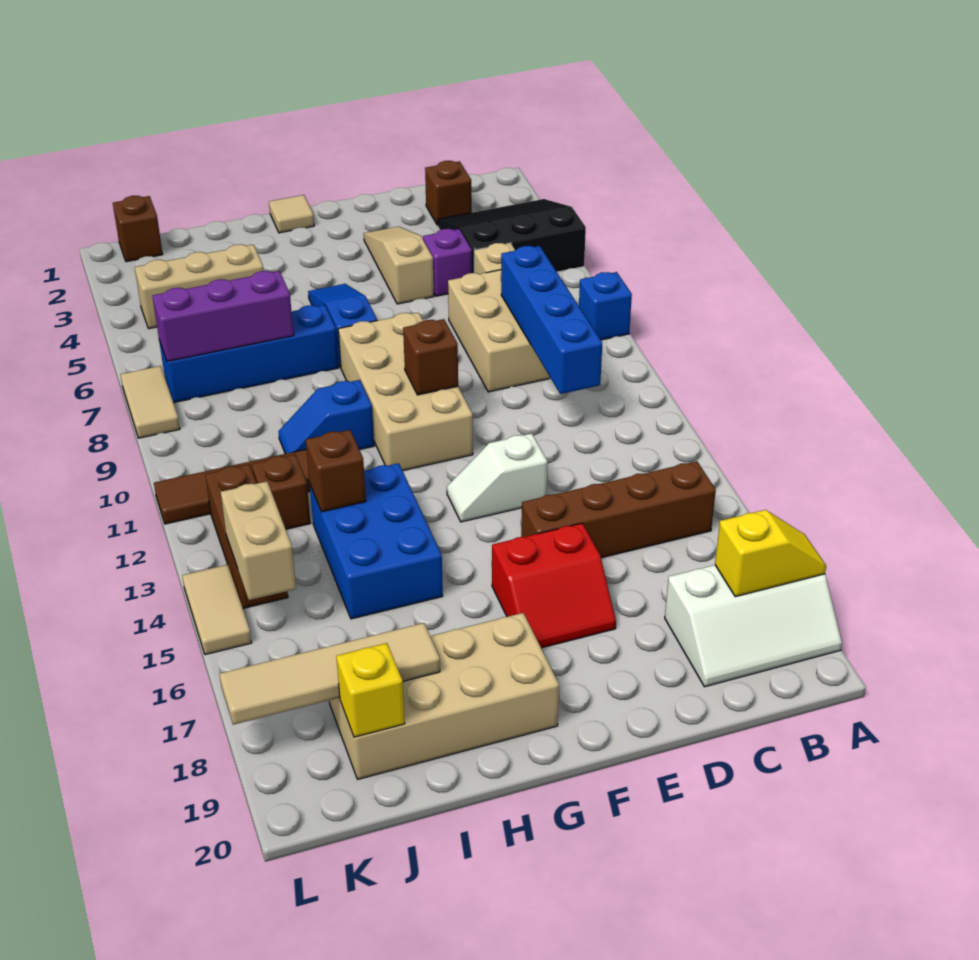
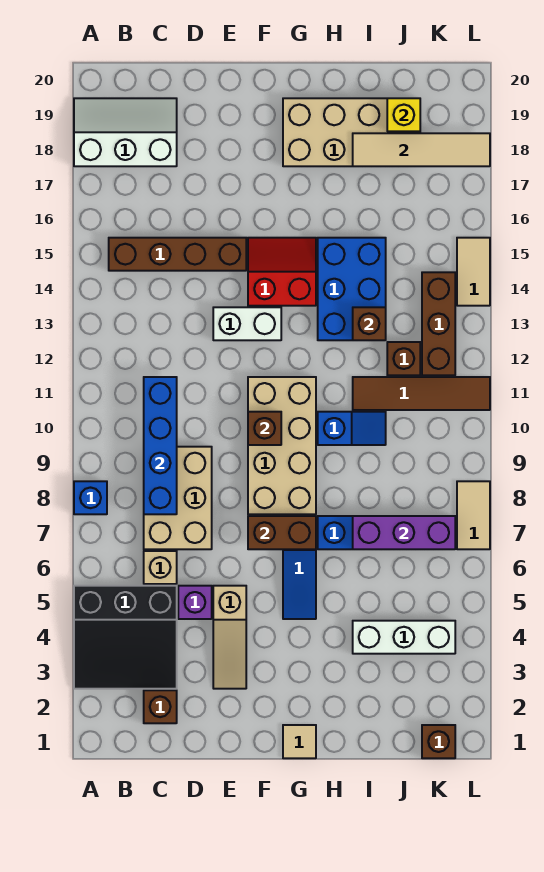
yellow 1x2 slope [715,510,826,597] -> none
white 1x2 slope [447,433,547,522] -> white 1x2 brick [213,307,281,340]
red 2x2 slope [492,523,616,648] -> red 2x2 slope moved to [248,238,316,306]
none -> brown 1x2 brick [248,516,316,549]
tan 1x3 brick [135,244,263,329] -> white 1x3 brick [353,621,455,654]
tan 1x2 brick [221,481,296,600] -> none

